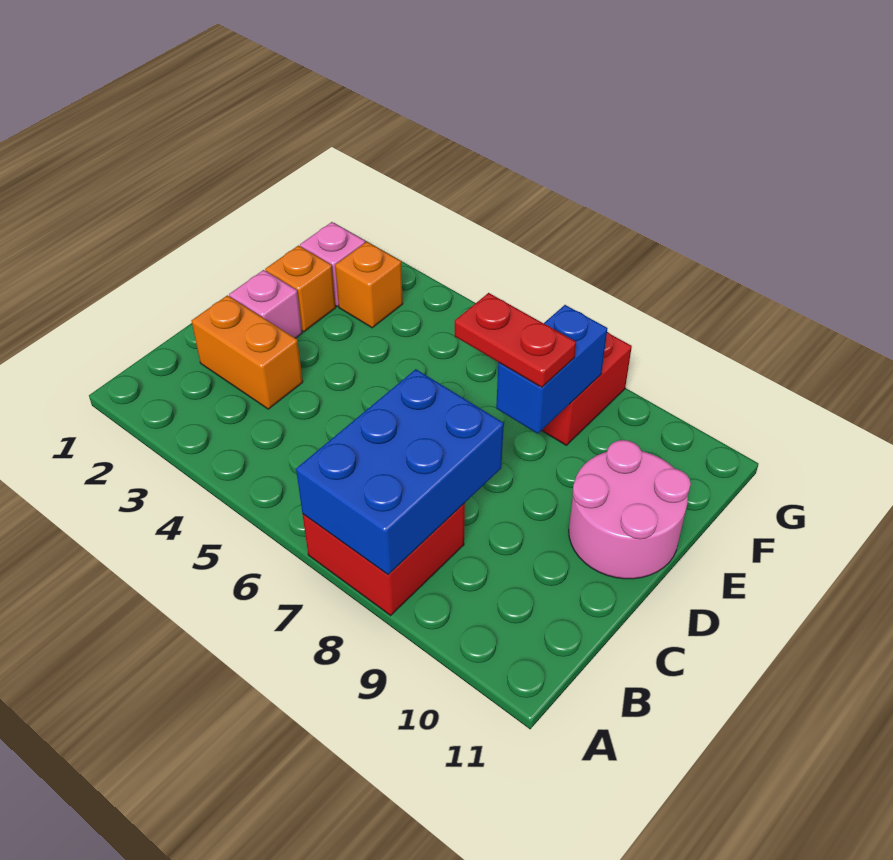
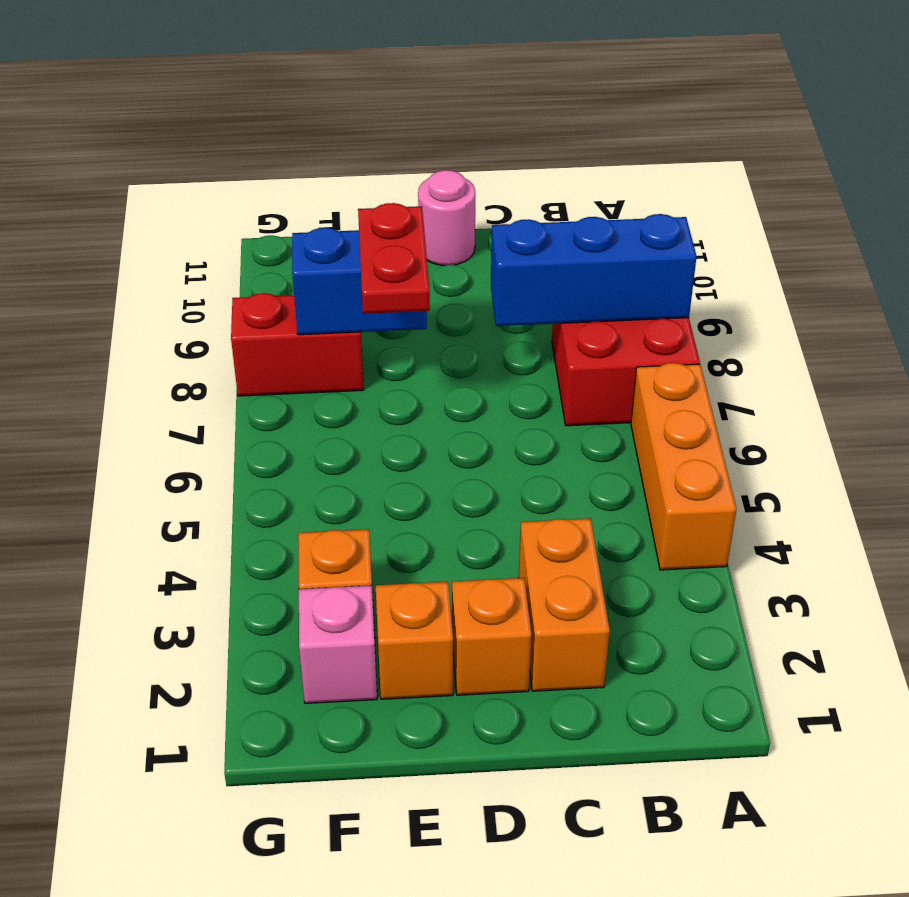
none -> orange 1x3 brick [631,363,736,570]
blue 2x3 brick [296,369,504,575] -> blue 1x3 brick [491,214,697,326]
pink 1x1 brick [229,270,302,338] -> orange 1x1 brick [452,578,532,695]
pink 2x2 round brick [569,440,691,579] -> pink 1x1 round brick [418,170,475,265]

